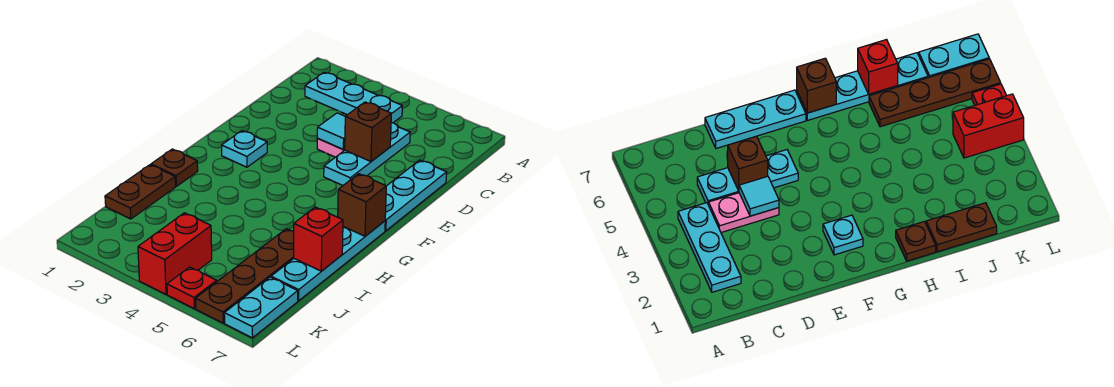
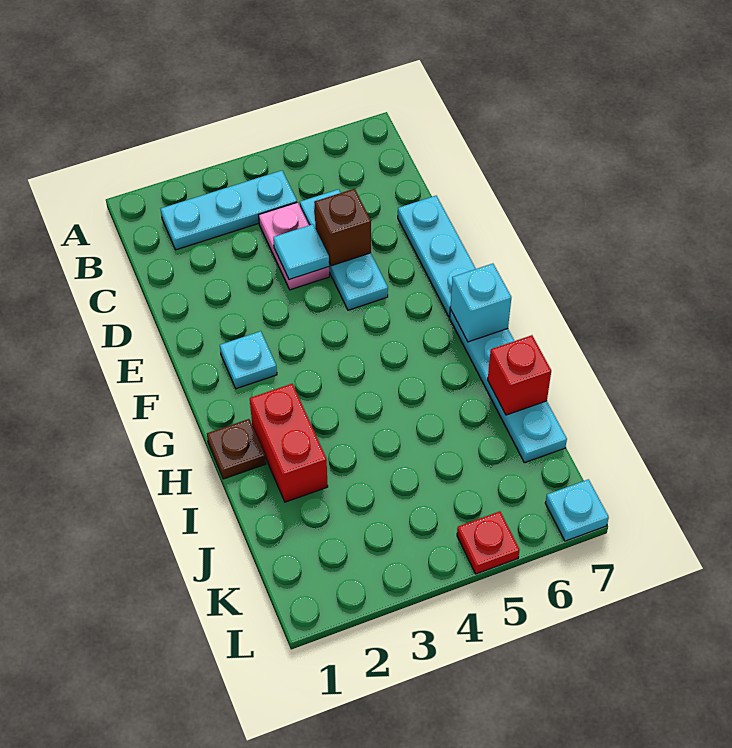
brown 1x1 brick [338,174,386,236] -> cyan 1x1 brick [450,264,511,342]
brown 1x2 plate [105,165,175,219] -> none
brown 1x4 plate [196,229,294,323] -> none
red 1x2 brick [138,213,212,294] -> red 1x2 brick moved to [250,384,328,502]
cyan 1x2 plate [224,277,298,338] -> cyan 1x1 plate [545,479,609,541]

